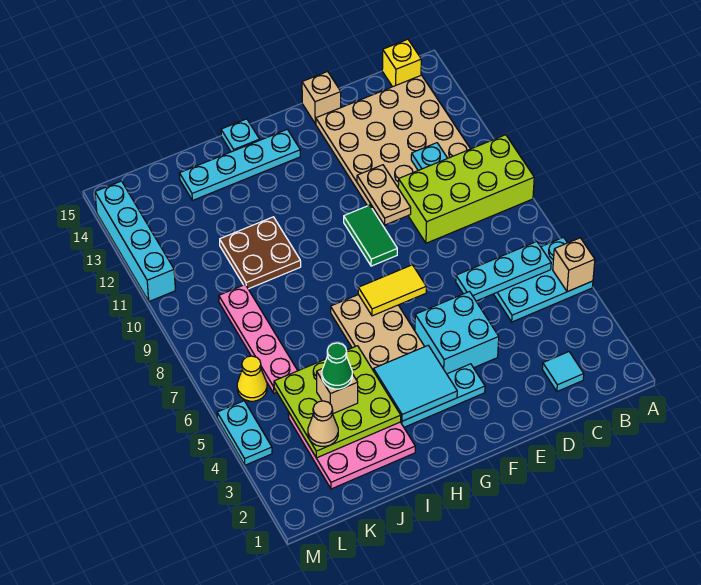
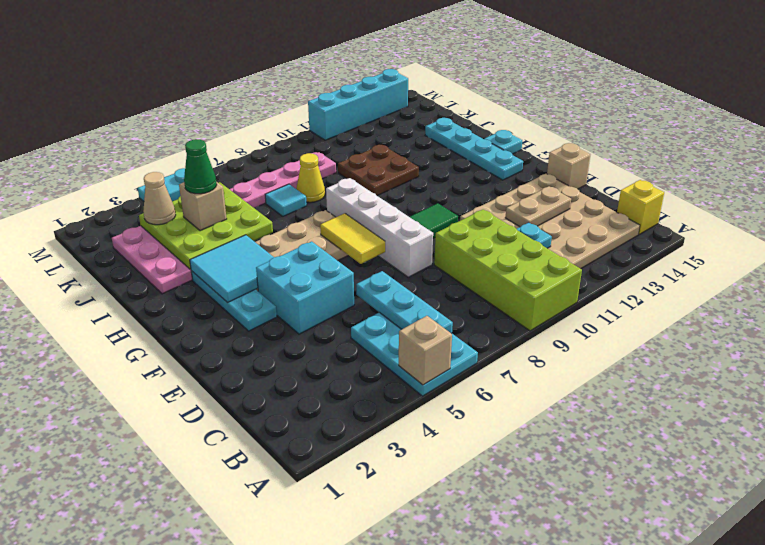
cyan 1x1 tile [542,352,584,391] -> cyan 1x1 tile moved to [265,184,307,216]
none -> white 1x4 brick [326,178,433,277]
tan 1x2 plate [357,165,411,225] -> tan 1x2 plate moved to [505,186,571,227]
yellow 1x1 cone [237,356,267,401] -> yellow 1x1 cone moved to [296,153,325,202]

